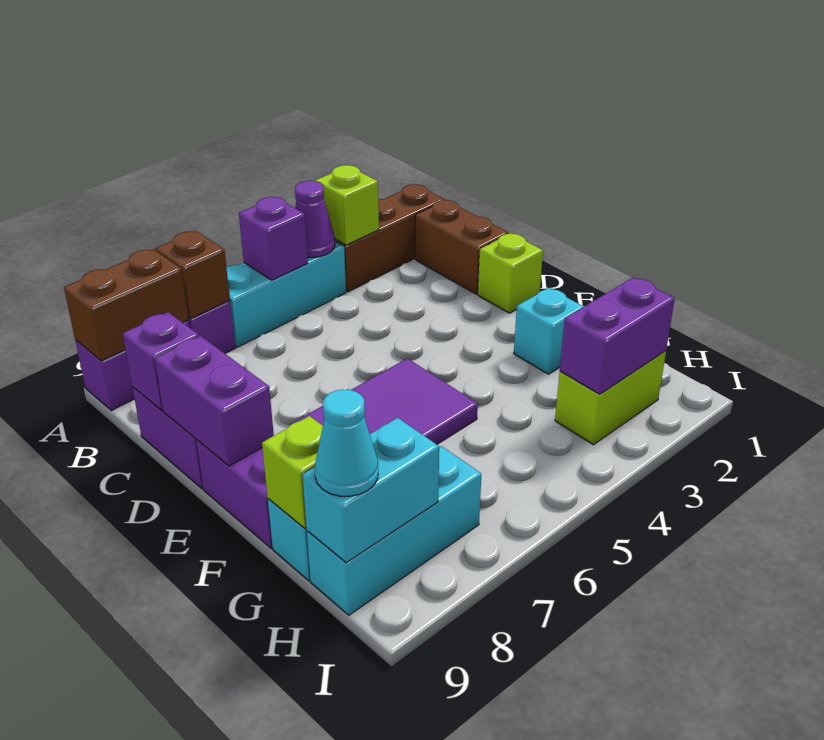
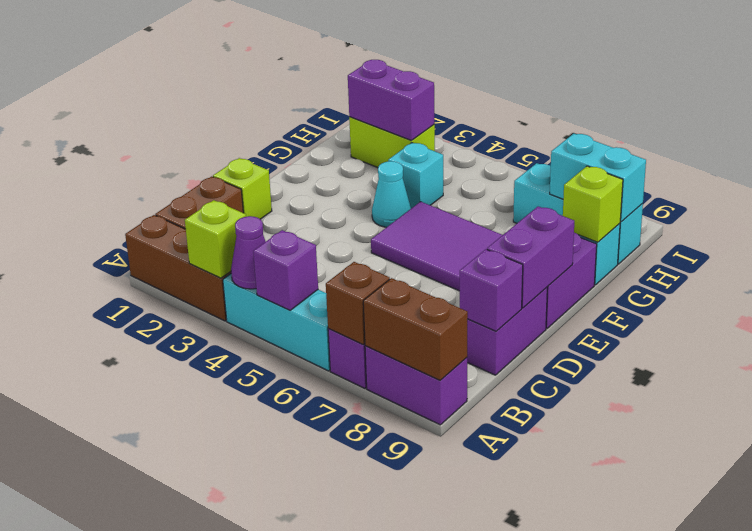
cyan 1x1 brick [514,288,584,374] -> cyan 1x1 brick moved to [388,143,443,208]
cyan 1x1 cone [315,389,378,496] -> cyan 1x1 cone moved to [372,161,411,227]

